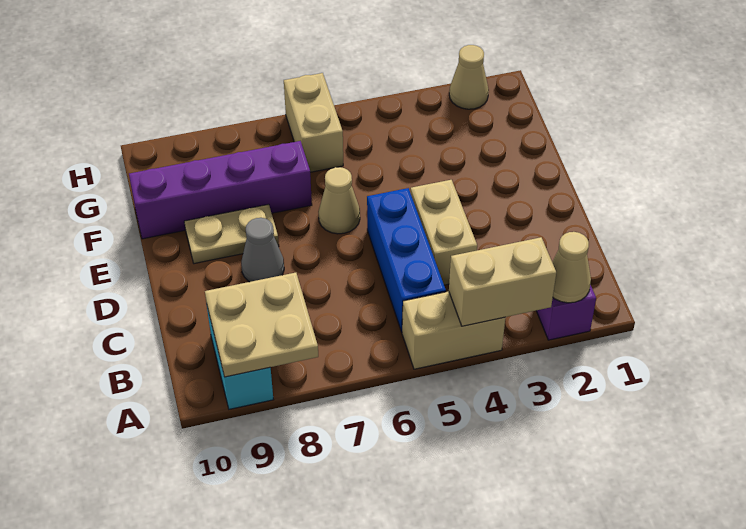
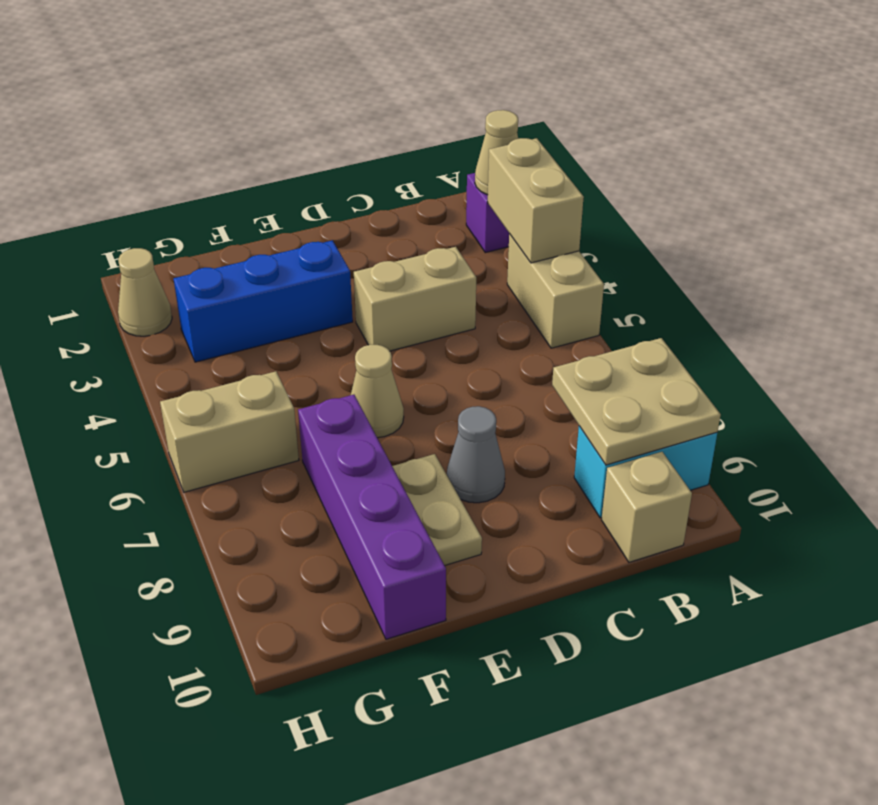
blue 1x3 brick [367,188,446,332] -> blue 1x3 brick moved to [174,240,353,362]
none -> tan 1x1 brick [602,452,692,562]

